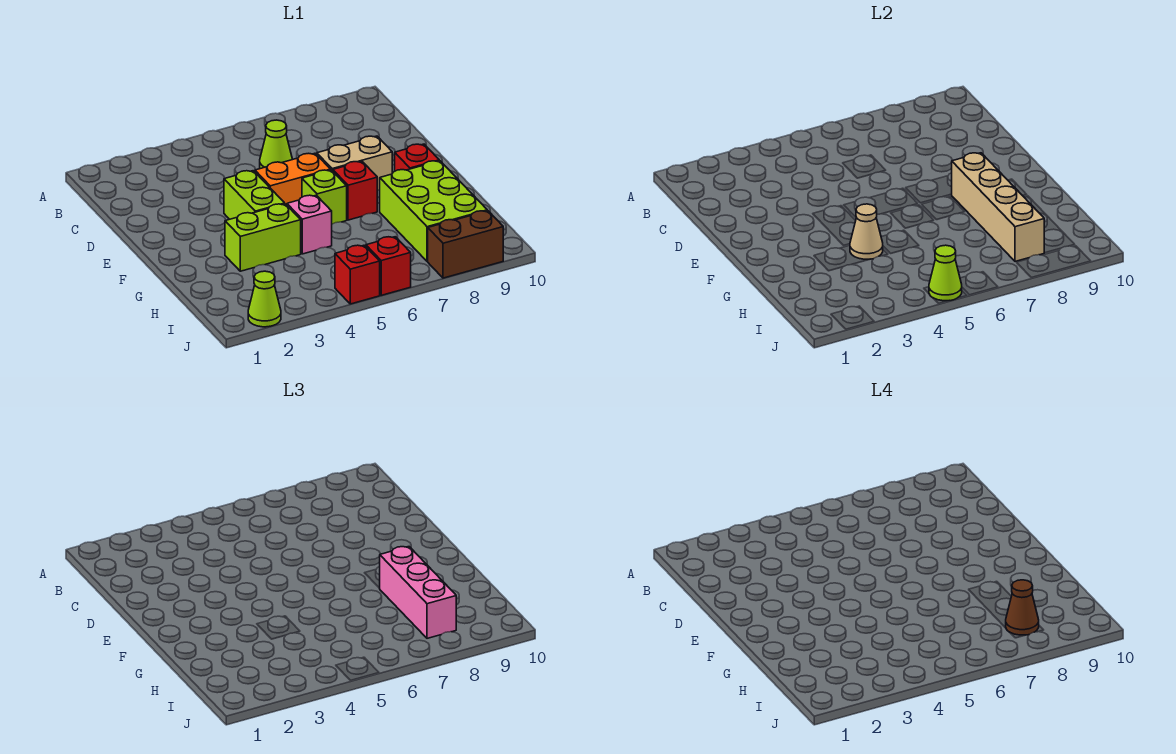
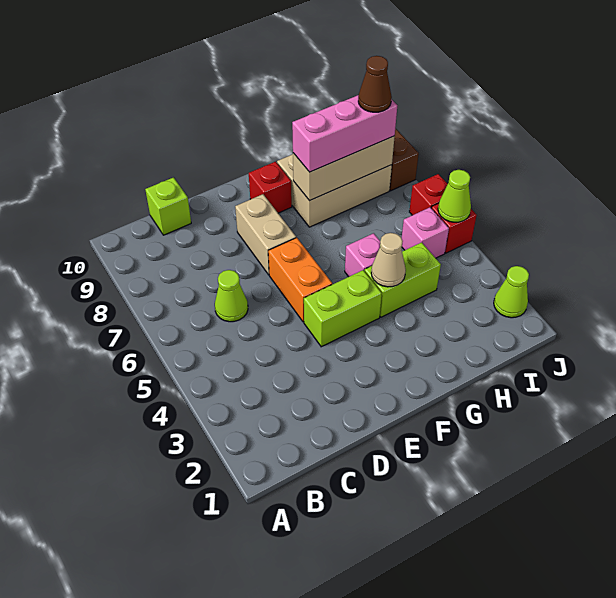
lime 1x1 brick [302,170,347,224] -> lime 1x1 brick moved to [145,178,191,235]
red 1x1 brick [333,162,377,220] -> none
tan 1x4 brick [952,153,1044,261] -> tan 1x3 brick [293,136,395,201]
lime 1x2 brick [225,204,301,271] -> lime 1x2 brick turned to [365,242,441,317]
lime 2x3 brick [380,161,487,261] -> tan 2x3 brick [277,154,392,227]
none -> pink 1x1 brick [402,207,449,258]

